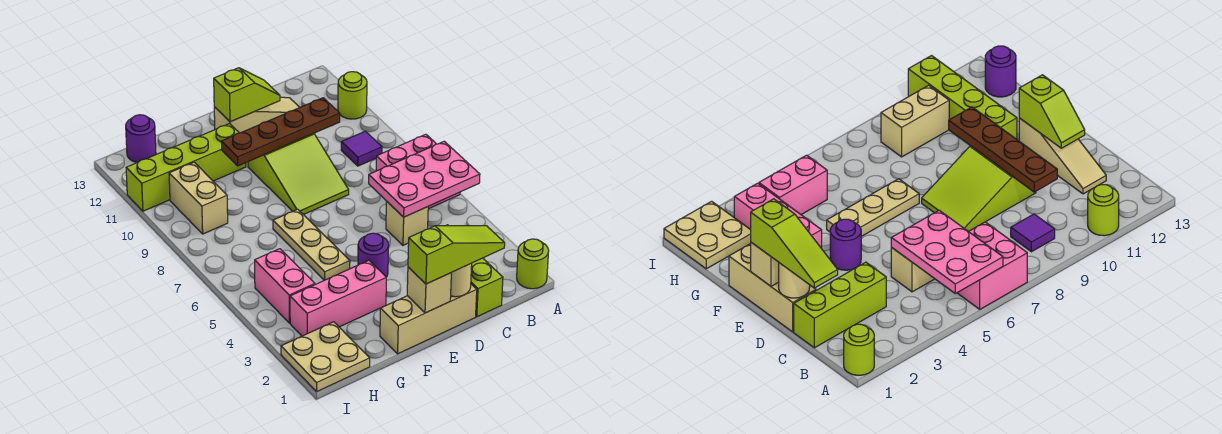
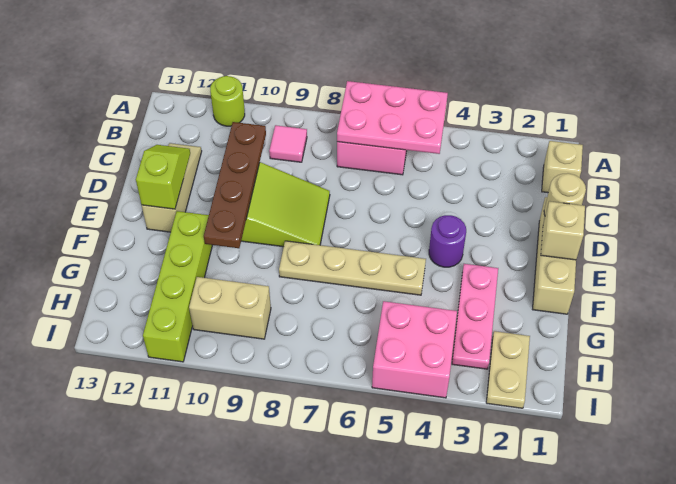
lime 1x1 round brick [517,239,549,289] -> none
pink 2x3 plate [369,141,480,217] -> pink 2x3 plate turned to [337,81,448,154]
purple 1x1 tile [341,131,382,166] -> pink 1x1 tile [269,125,307,162]
lime 1x3 brick [446,225,503,317] -> none
lime 1x3 slope [408,226,505,284] -> none
tan 1x1 brick [386,201,428,245] -> tan 1x1 brick moved to [542,141,583,193]
pink 1x3 brick [290,260,386,336] -> pink 1x3 plate [452,264,498,369]
tan 1x3 plate [273,209,350,280] -> tan 1x4 plate [279,241,426,295]
tan 2x2 plate [281,322,370,391] -> tan 1x2 plate [486,331,530,408]
pink 1x2 brick [255,249,315,323] -> pink 2x2 brick [372,301,457,398]
purple 1x1 round brick [126,115,156,162] -> none

